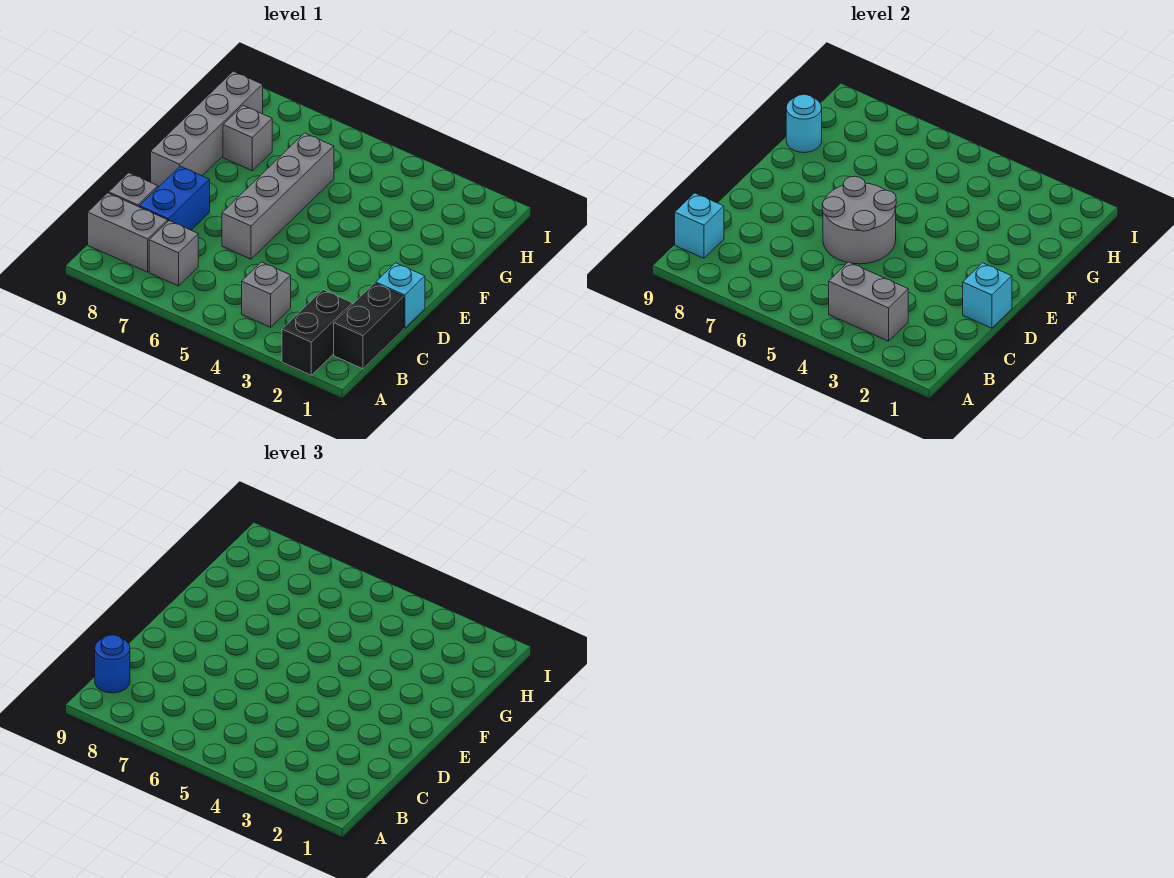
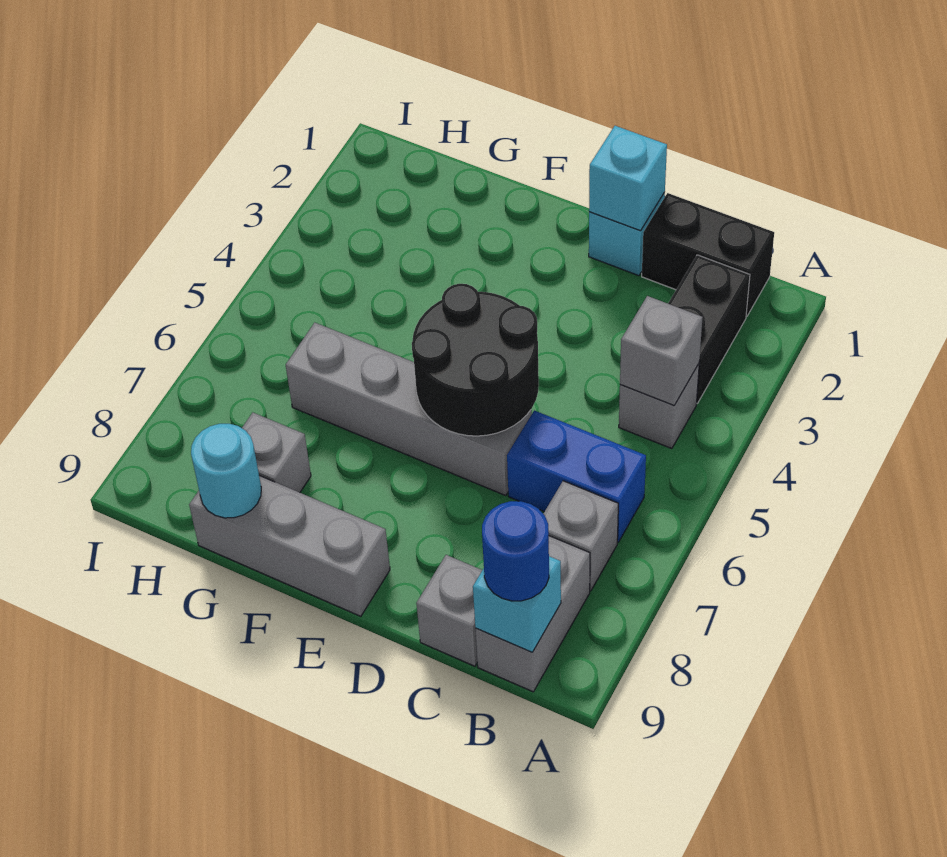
black 1x2 brick [282,290,352,375] -> black 1x2 brick turned to [668,255,750,404]
grey 1x2 brick [829,262,908,341] -> grey 1x1 brick [620,296,702,405]
blue 1x2 brick [139,166,210,230] -> blue 1x2 brick moved to [507,411,646,542]
grey 2x2 round brick [822,176,896,264] -> black 2x2 round brick [412,284,539,436]
grey 1x4 brick [151,71,263,187] -> grey 1x3 brick [189,476,390,616]

